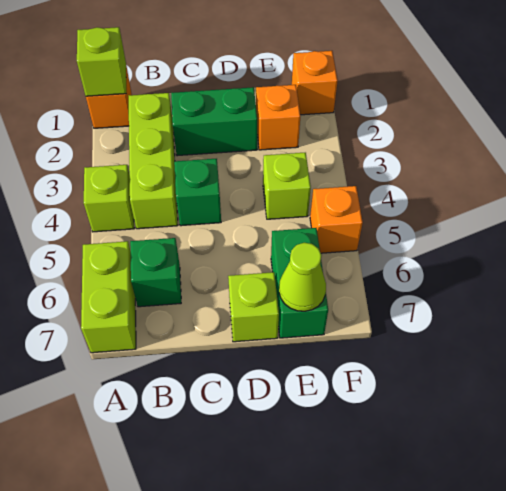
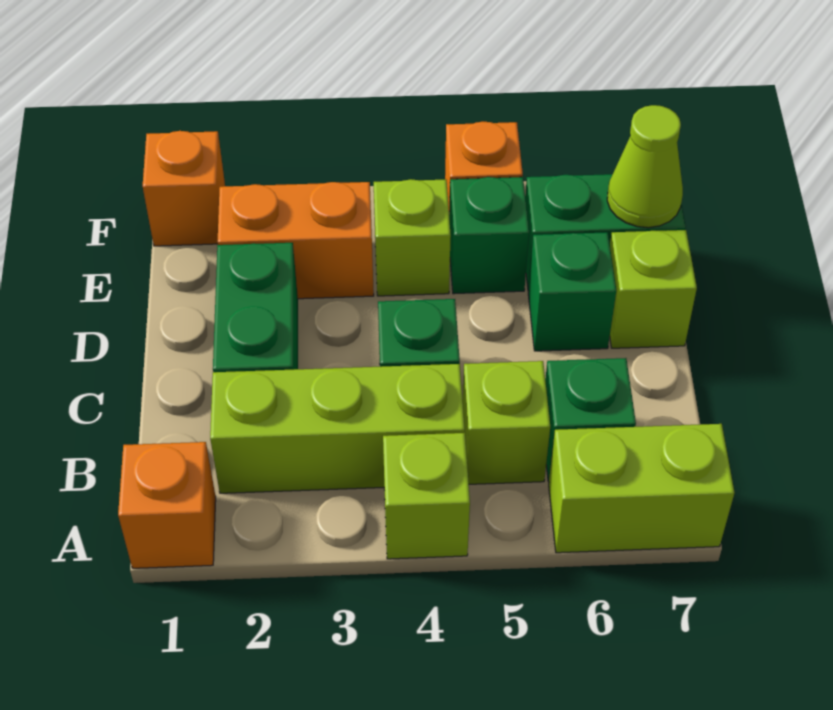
lime 1x1 brick [77,27,126,96] -> lime 1x1 brick moved to [463,361,550,484]
none -> green 1x1 brick [528,232,616,351]
orange 1x1 brick [256,85,300,150] -> orange 1x2 brick [218,182,374,299]
none -> green 1x1 brick [449,177,529,294]

